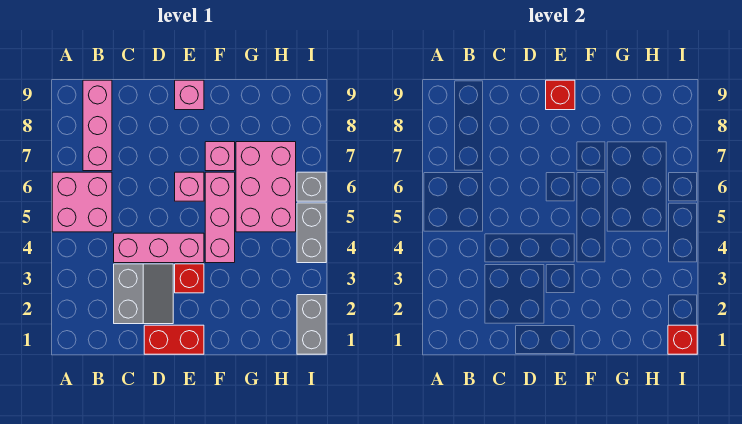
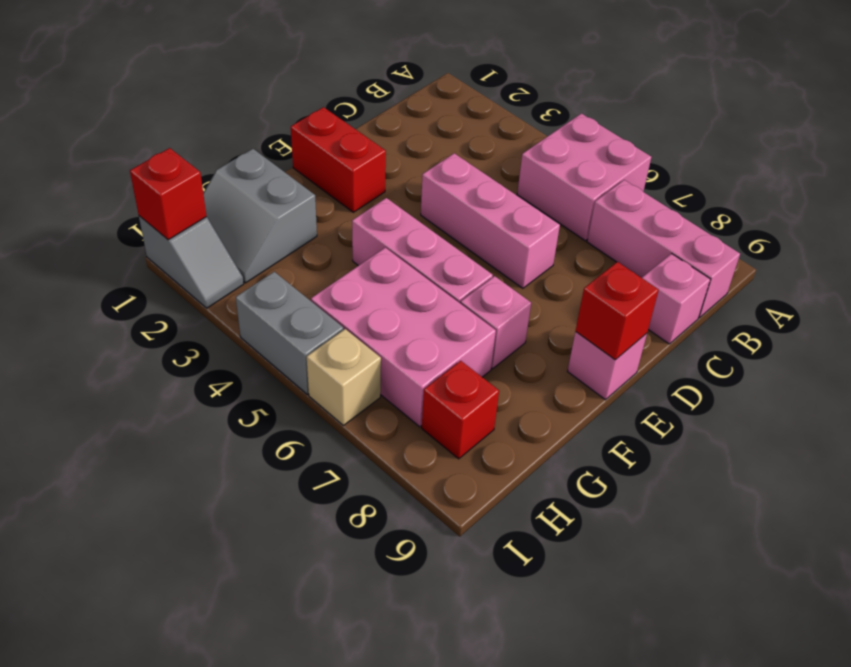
grey 2x2 slope [114,264,173,324] -> grey 2x2 slope moved to [203,149,317,283]
pink 1x3 brick [114,233,204,263] -> pink 1x3 brick turned to [421,153,560,288]
red 1x2 brick [144,325,204,354] -> red 1x2 brick turned to [291,107,386,212]
red 1x1 brick [175,264,204,293] -> red 1x1 brick moved to [422,361,499,459]
pink 1x1 brick [175,172,204,201] -> pink 1x1 brick moved to [642,254,710,344]
grey 1x2 brick [297,295,326,354] -> grey 1x2 slope [139,216,244,308]
grey 1x1 brick [297,172,326,201] -> tan 1x1 brick [307,329,381,425]

